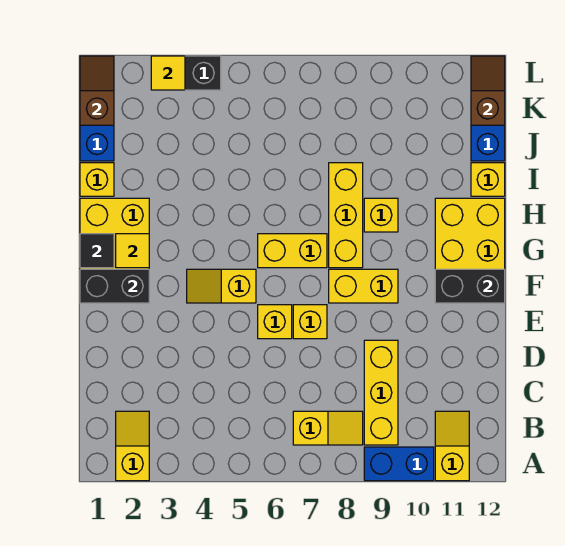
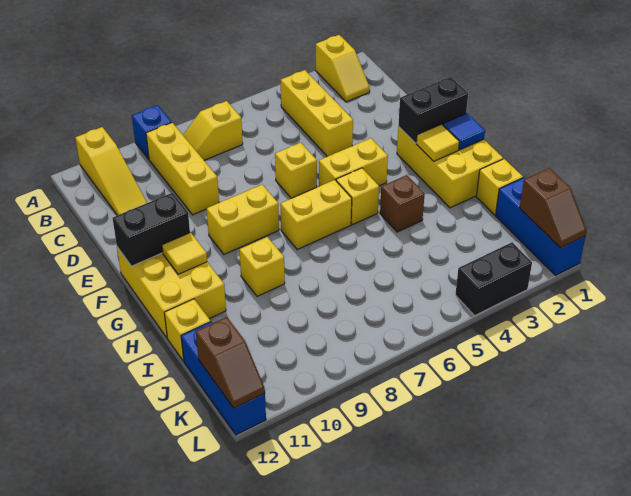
blue 1x2 brick [364,447,434,481] -> blue 1x1 brick [132,105,172,159]
yellow 1x2 slope [435,411,469,481] -> yellow 1x3 slope [75,127,147,216]
yellow 1x1 brick [293,305,327,339] -> yellow 1x1 brick moved to [336,168,379,225]
yellow 1x2 slope [187,269,256,303] -> yellow 1x2 brick [319,138,388,186]
black 1x1 tile [80,234,114,268] -> blue 1x1 tile [443,113,485,150]
yellow 1x3 brick [329,163,363,268] -> yellow 1x3 brick moved to [281,70,353,157]
none -> brown 1x1 brick [380,175,425,232]
yellow 1x1 tile [151,56,185,90] -> yellow 1x1 tile moved to [162,233,207,274]

